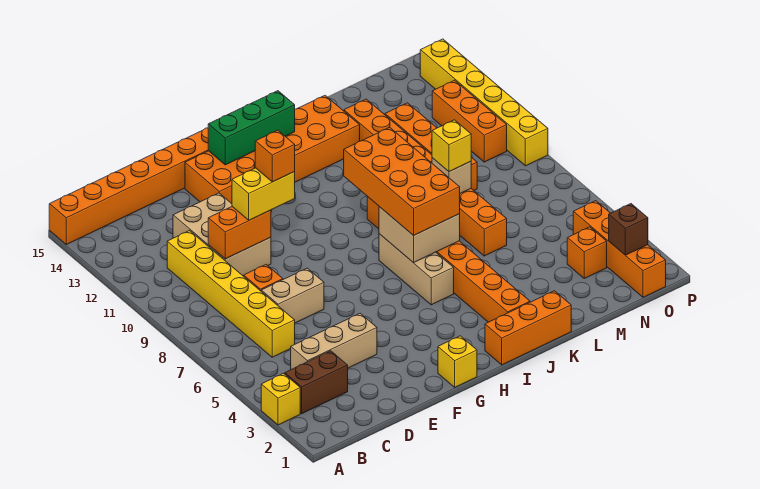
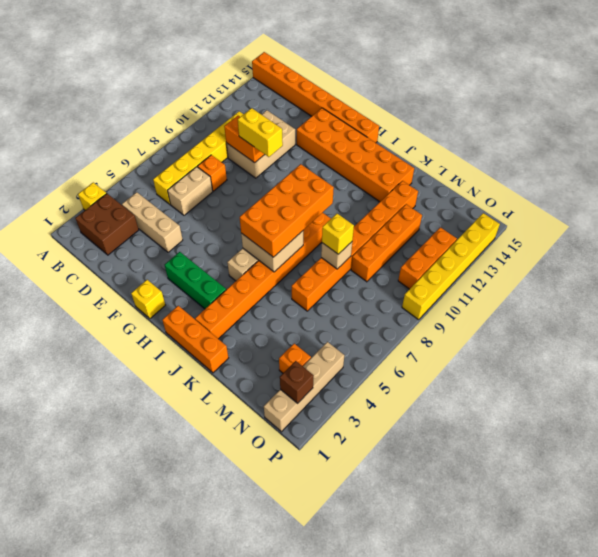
brown 1x2 brick [285,351,348,414] -> brown 2x2 brick [75,194,139,255]
tan 1x2 brick [261,268,324,323] -> tan 1x2 brick turned to [167,167,213,215]
orange 1x1 brick [255,130,295,182] -> none
green 1x3 brick [208,91,295,165] -> green 1x3 brick moved to [165,252,226,309]
orange 1x4 brick [573,201,666,297] -> tan 1x4 brick [264,342,344,432]

